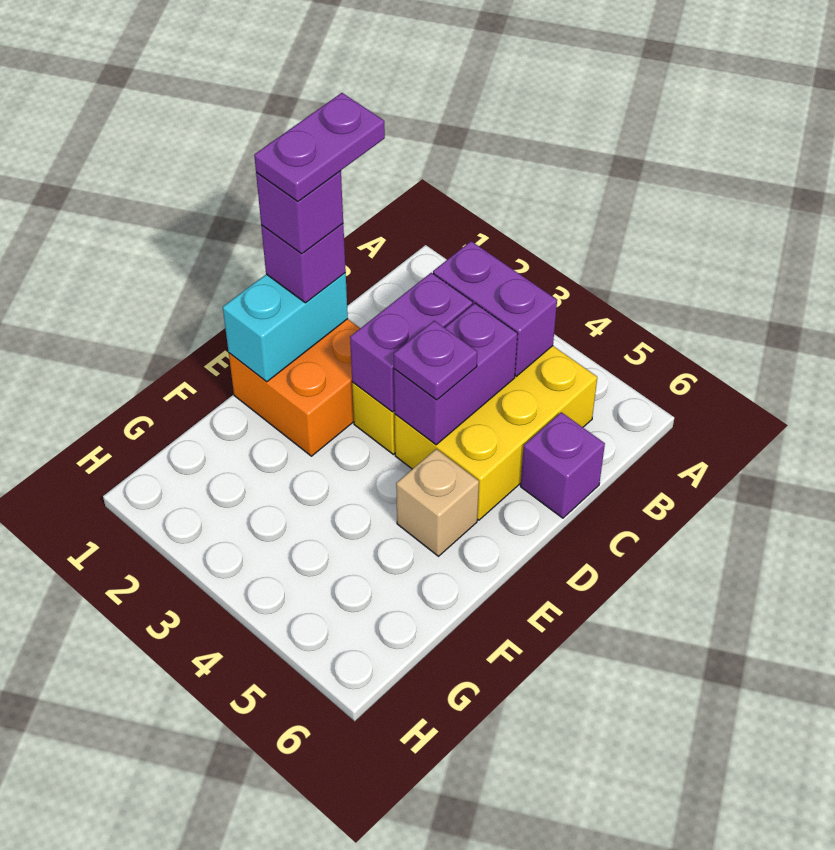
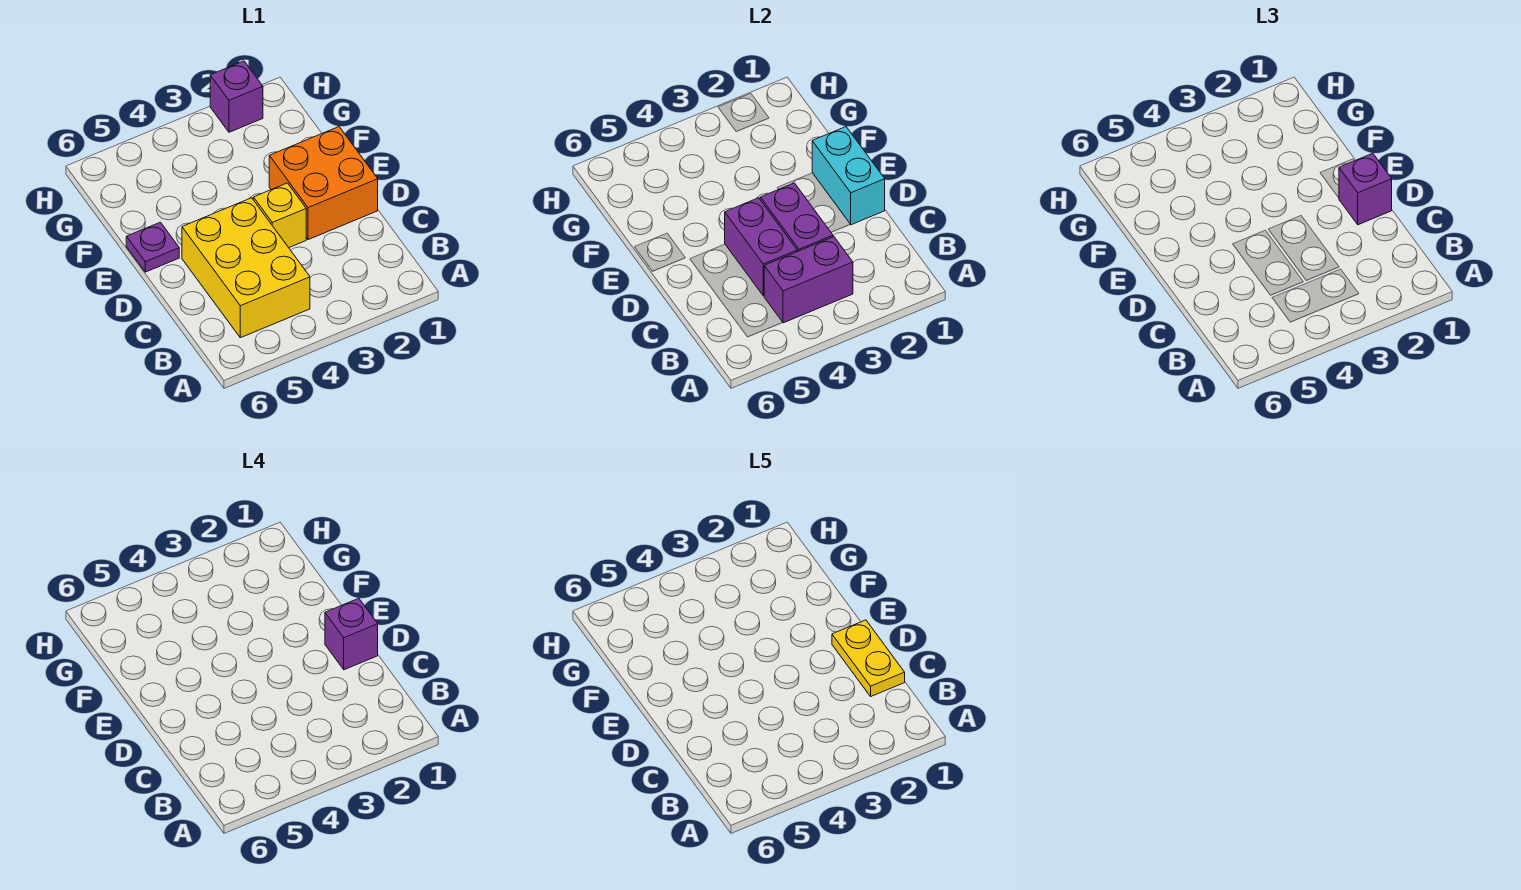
purple 1x2 plate [254,93,385,201] -> yellow 1x2 plate [832,620,905,696]
purple 1x1 brick [521,412,605,518] -> purple 1x1 brick moved to [210,61,263,132]
purple 1x1 plate [394,321,477,400] -> purple 1x1 plate moved to [126,222,179,272]
tan 1x1 brick [396,449,479,556] -> none

